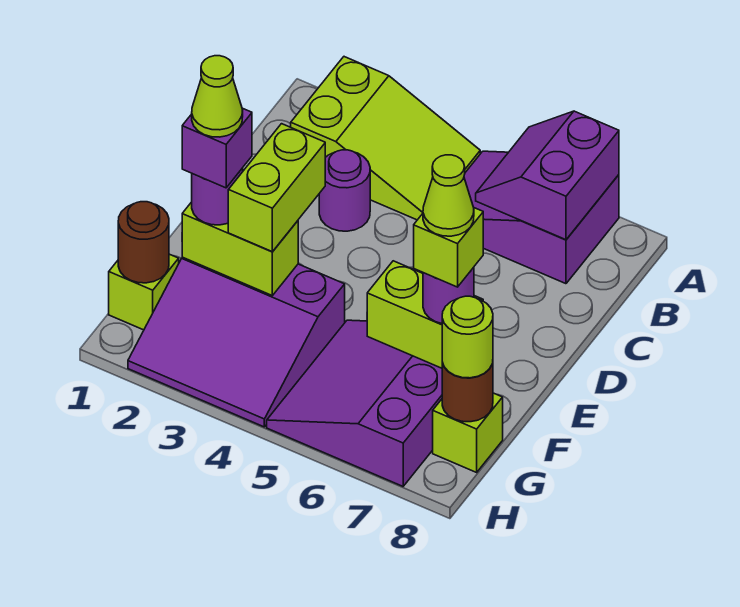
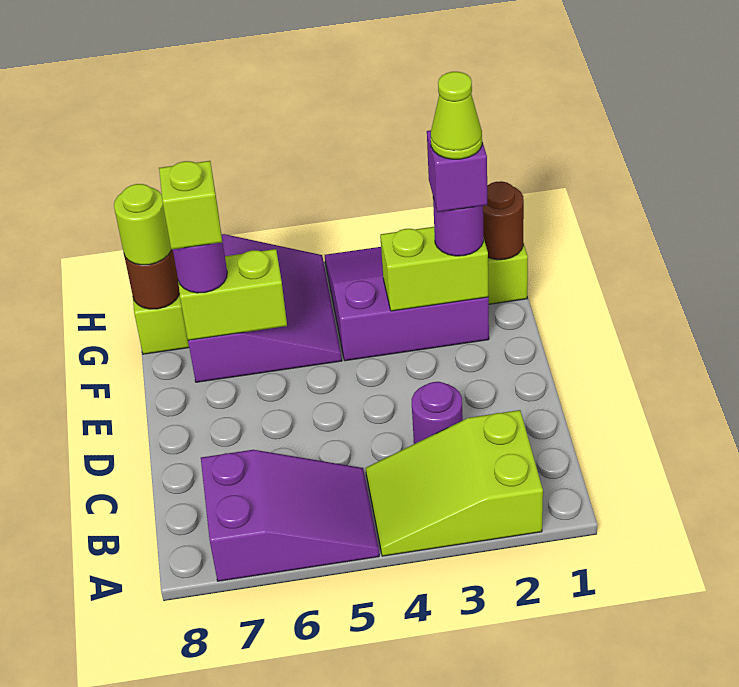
purple 2x2 slope [476,111,619,240] -> none
lime 1x2 brick [228,124,325,252] -> none
lime 1x1 cone [423,155,474,236] -> none

